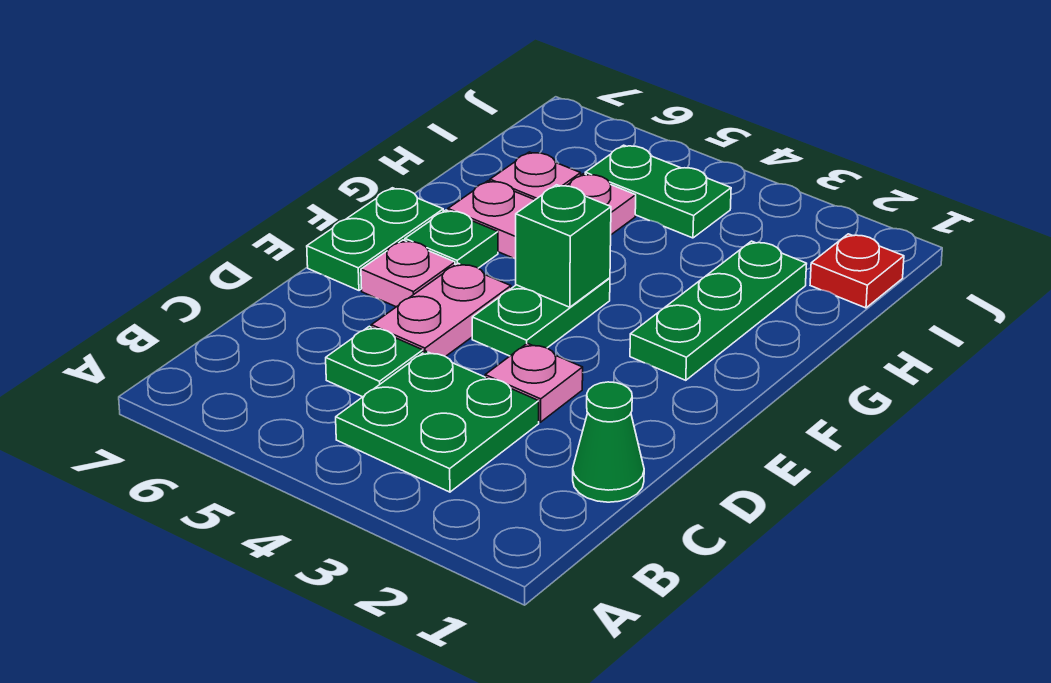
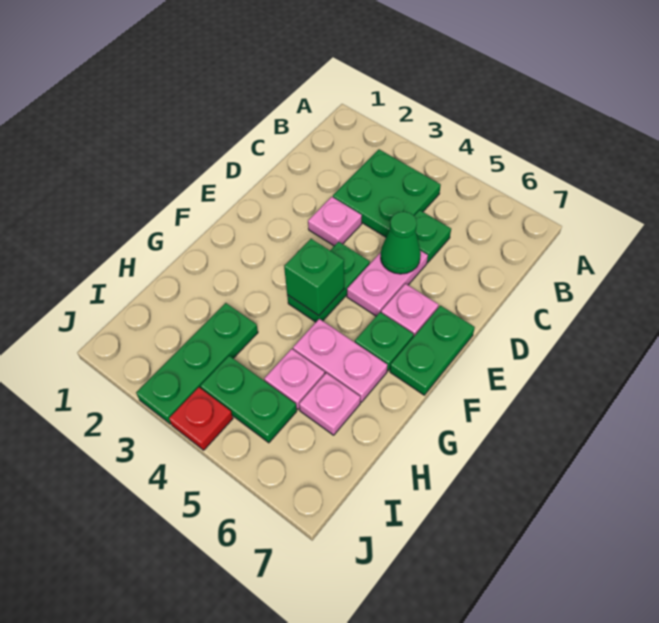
green 1x1 cone [573,382,644,502] -> green 1x1 cone moved to [381,212,421,274]
green 1x3 plate [630,241,806,380] -> green 1x3 plate moved to [136,303,258,424]
red 1x1 plate [810,234,904,308] -> red 1x1 plate moved to [169,387,233,450]

